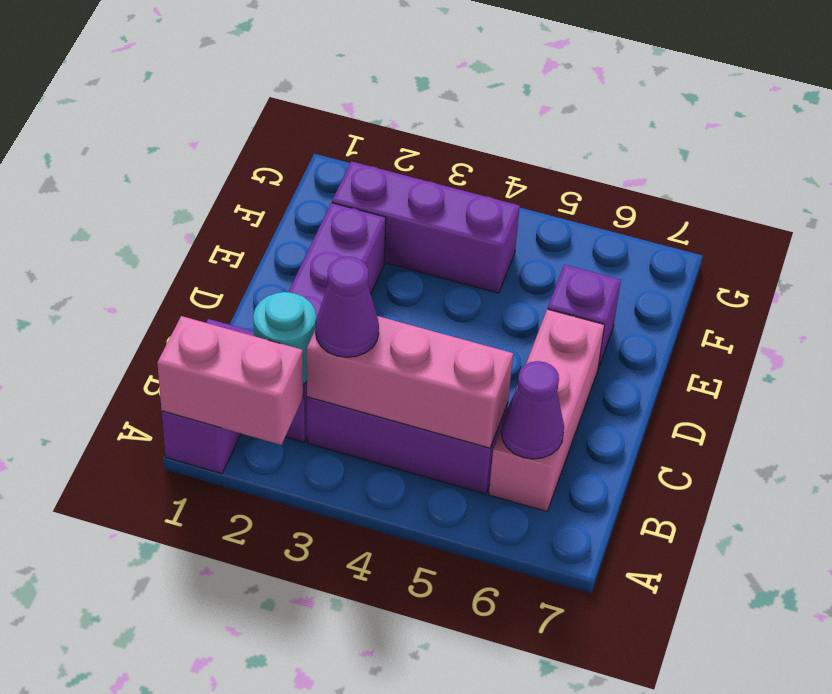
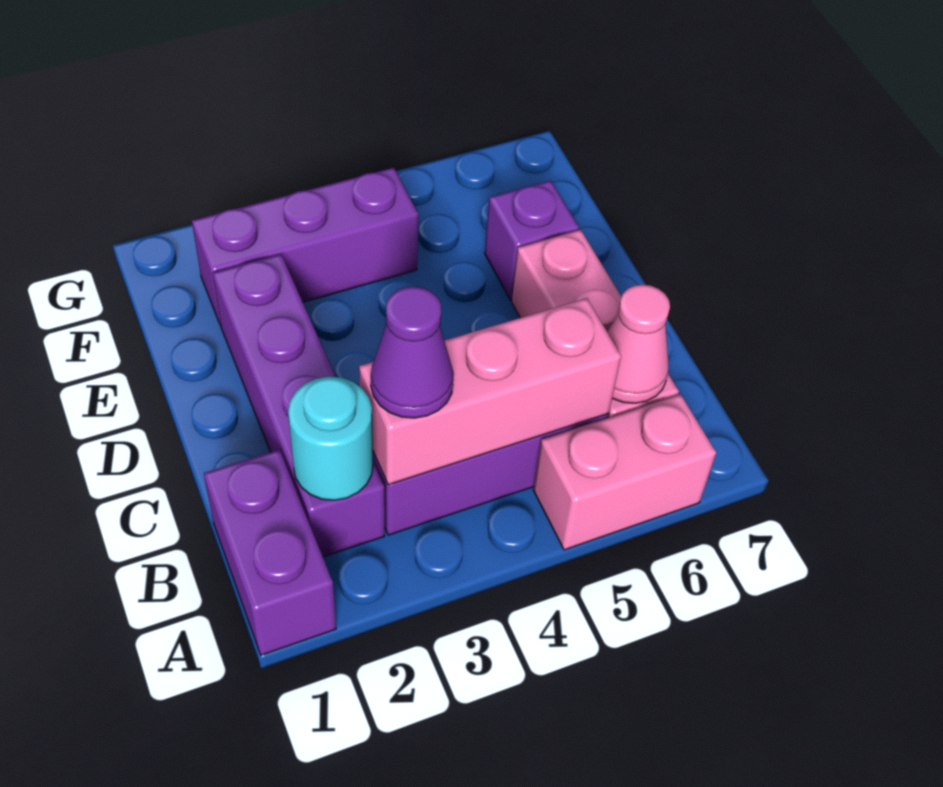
pink 1x2 brick [157,316,303,445] -> pink 1x2 brick moved to [533,394,716,550]
purple 1x1 cone [501,361,564,459] -> pink 1x1 cone [608,285,670,403]

